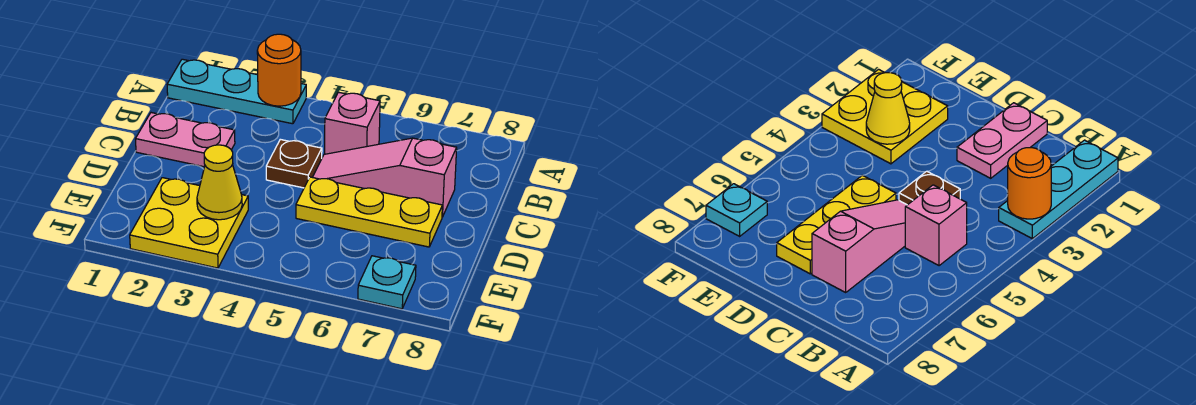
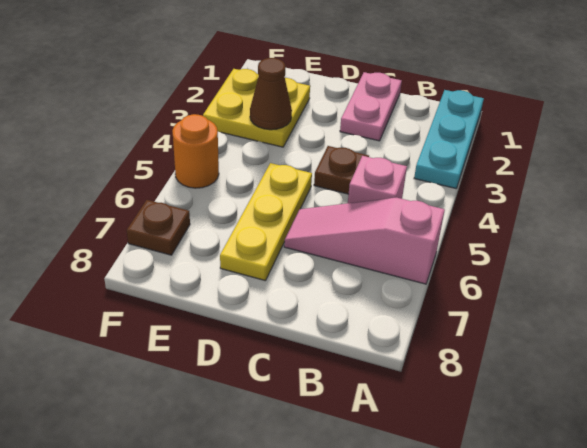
orange 1x1 round brick [257,34,301,106] -> orange 1x1 round brick moved to [172,114,219,188]
pink 1x3 slope [313,138,457,217] -> pink 1x3 slope turned to [284,198,445,284]
yellow 1x1 cone [197,145,242,220] -> brown 1x1 cone [250,58,292,130]
cyan 1x1 plate [358,256,416,309] -> brown 1x1 plate [127,200,190,255]

